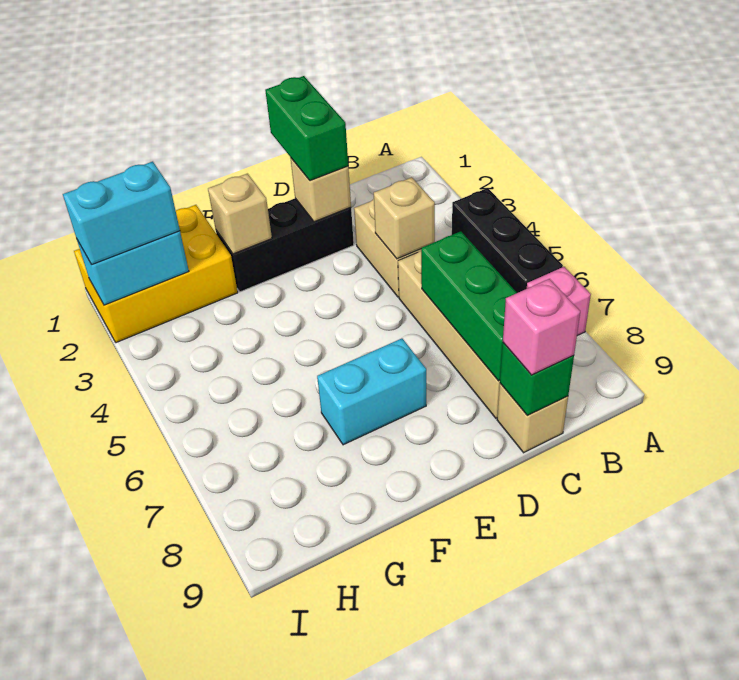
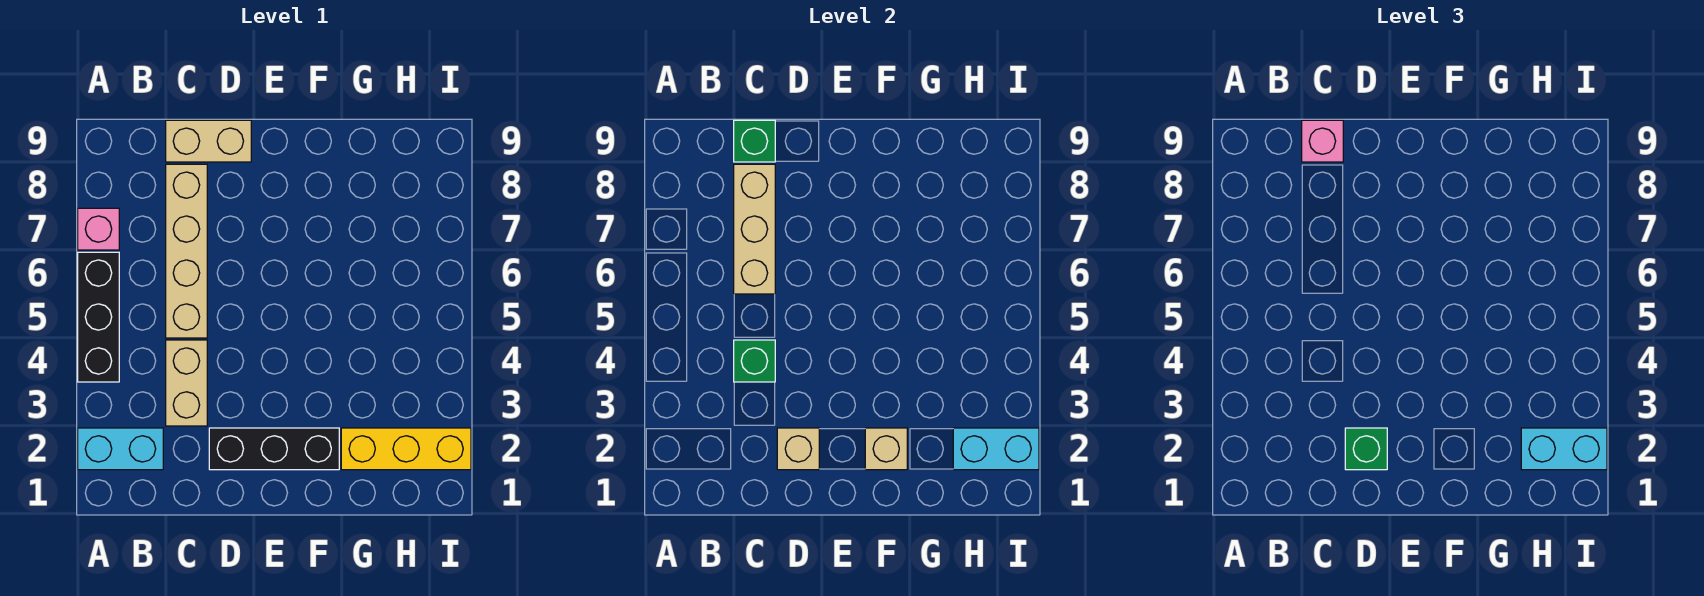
tan 1x1 brick [374,177,435,259] -> green 1x1 brick [734,340,775,382]
green 1x3 brick [421,231,517,381] -> tan 1x3 brick [734,164,775,294]
tan 1x1 brick [497,383,568,453] -> tan 1x2 brick [166,120,251,162]
green 1x2 brick [265,76,348,181] -> green 1x1 brick [1345,428,1387,470]
cyan 1x2 brick [317,339,426,445] -> cyan 1x2 brick moved to [78,428,163,470]
yellow 2x3 brick [74,205,238,343] -> yellow 1x3 brick [341,428,471,470]

